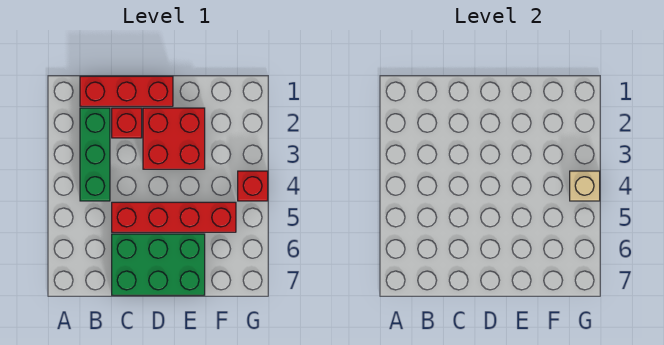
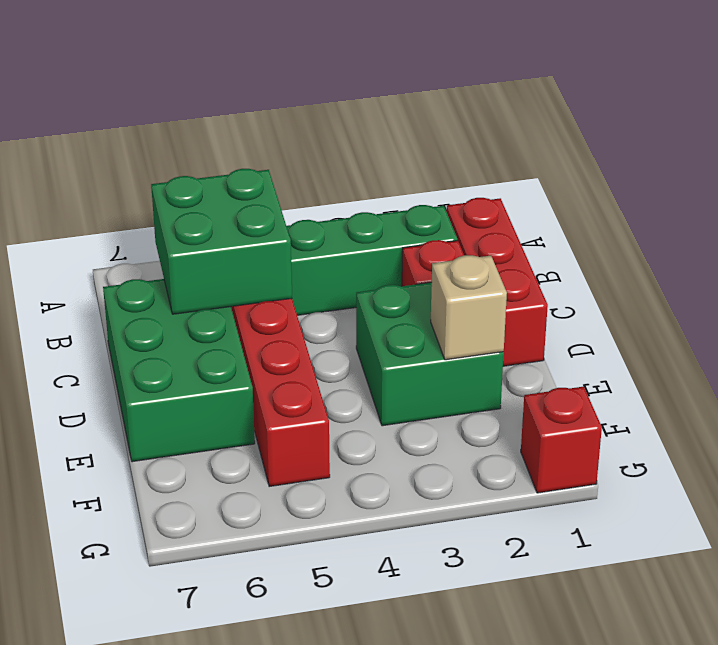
none -> green 2x2 brick [151,169,292,314]
red 2x2 brick [143,108,205,169] -> green 2x2 brick [356,282,504,426]
red 1x1 brick [238,171,268,201] -> red 1x1 brick moved to [521,387,602,493]
tan 1x1 brick [570,171,600,201] -> tan 1x1 brick moved to [431,255,507,360]

